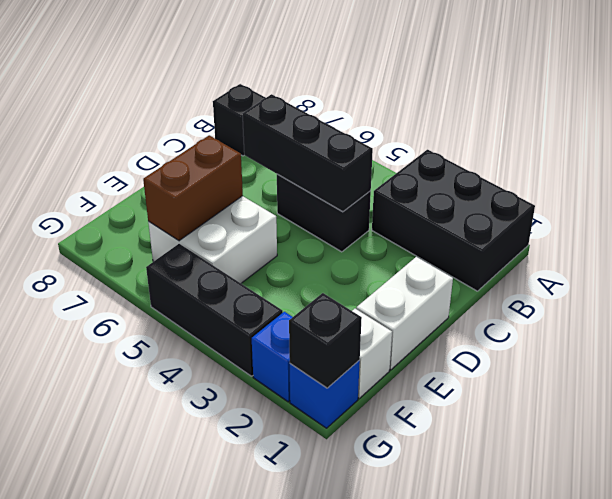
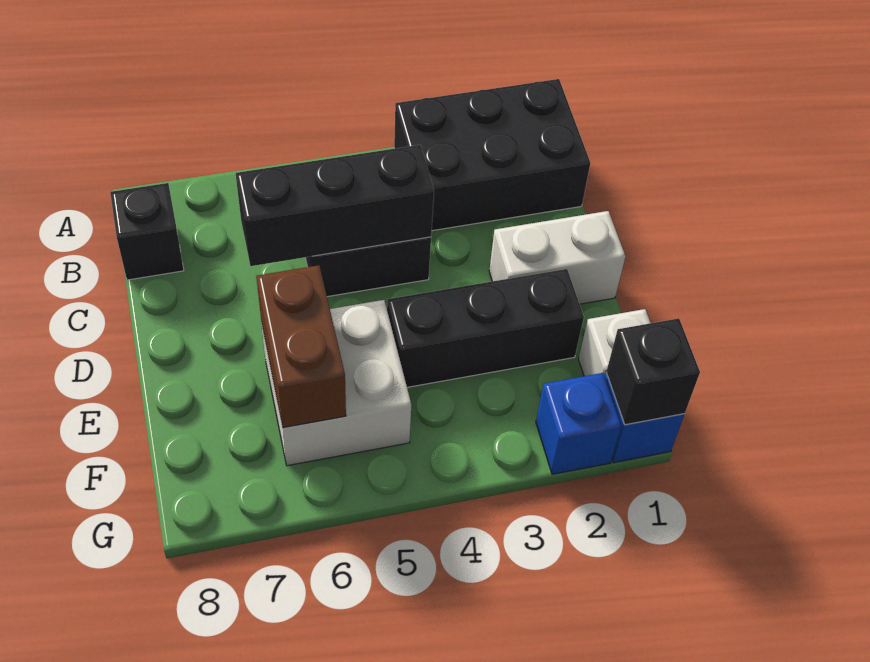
white 1x2 brick [356,257,453,370] -> white 1x2 brick turned to [489,211,626,304]
black 1x3 brick [146,244,283,376] -> black 1x3 brick moved to [387,269,584,387]

